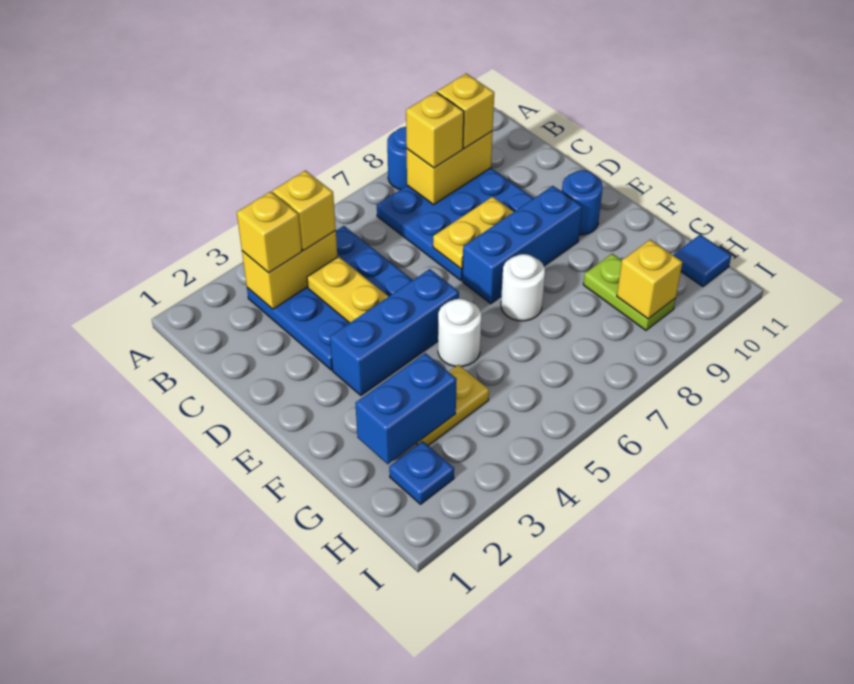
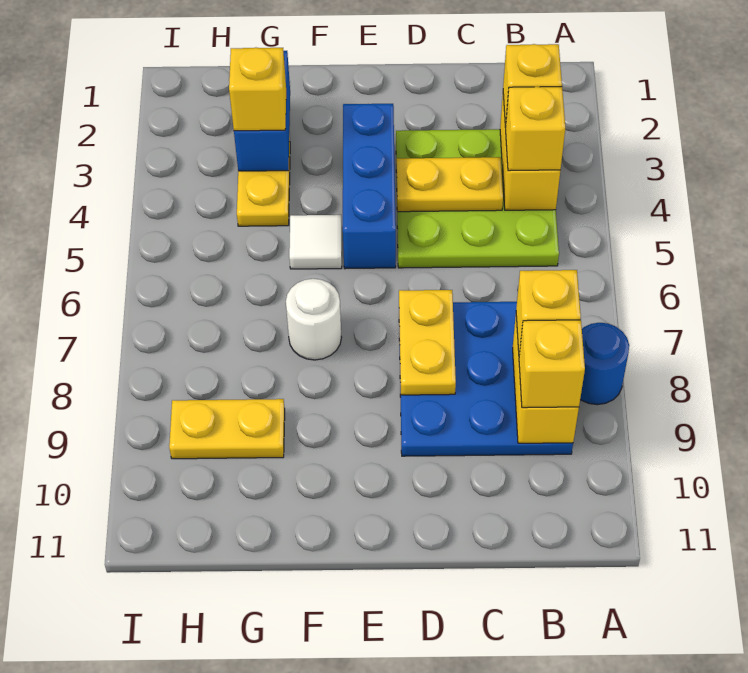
blue 3x3 plate [247,226,413,370] -> lime 3x3 plate [396,129,559,268]
blue 1x3 brick [462,186,582,304] -> none
blue 1x1 round brick [562,170,603,235] -> none
white 1x1 round brick [438,299,481,367] -> white 1x1 tile [289,215,342,269]
lime 1x2 plate [583,254,676,330] -> yellow 1x2 plate [169,399,285,459]
blue 1x1 plate [389,441,454,504] -> none
yellow 1x1 brick [617,240,682,319] -> yellow 1x1 brick moved to [229,48,286,131]
blue 1x1 tile [674,234,731,287] -> none

